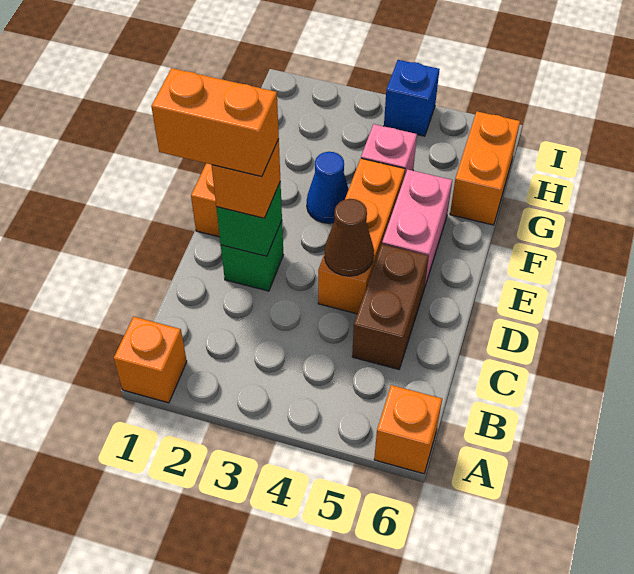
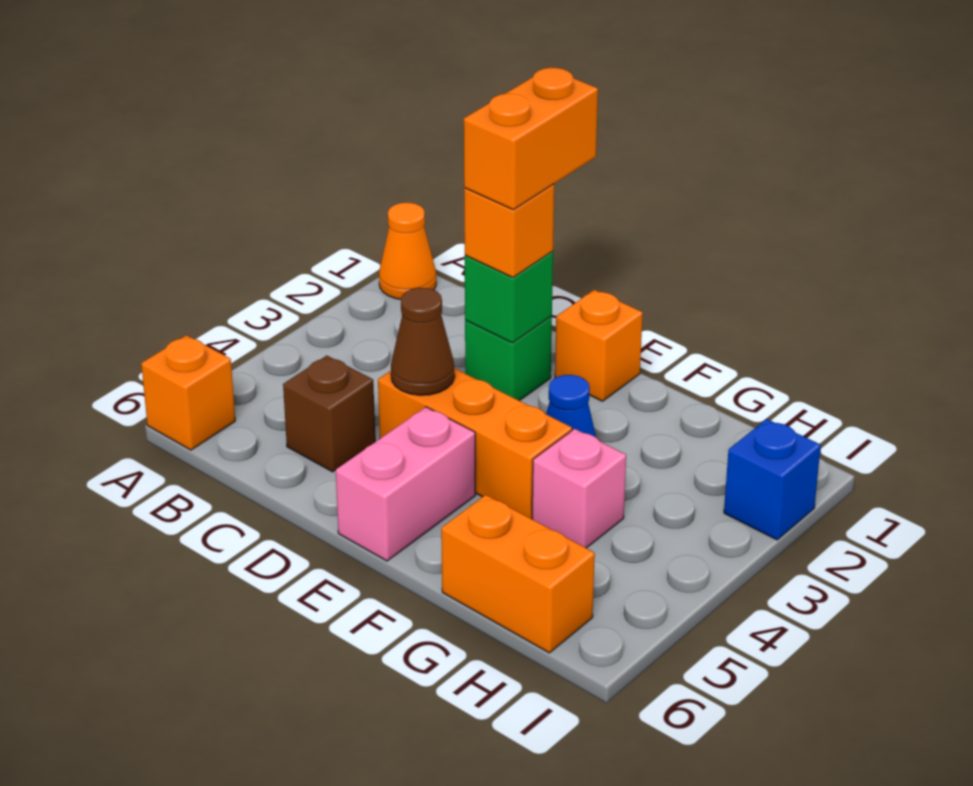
orange 1x1 brick [114,317,187,403] -> orange 1x1 cone [379,203,436,299]
brown 1x2 brick [352,244,429,369] -> brown 1x1 brick [283,356,375,472]
pink 1x2 brick [382,169,452,288] -> pink 1x2 brick turned to [336,407,475,561]
blue 1x1 brick [384,60,440,136] -> blue 1x1 brick moved to [724,419,821,540]

